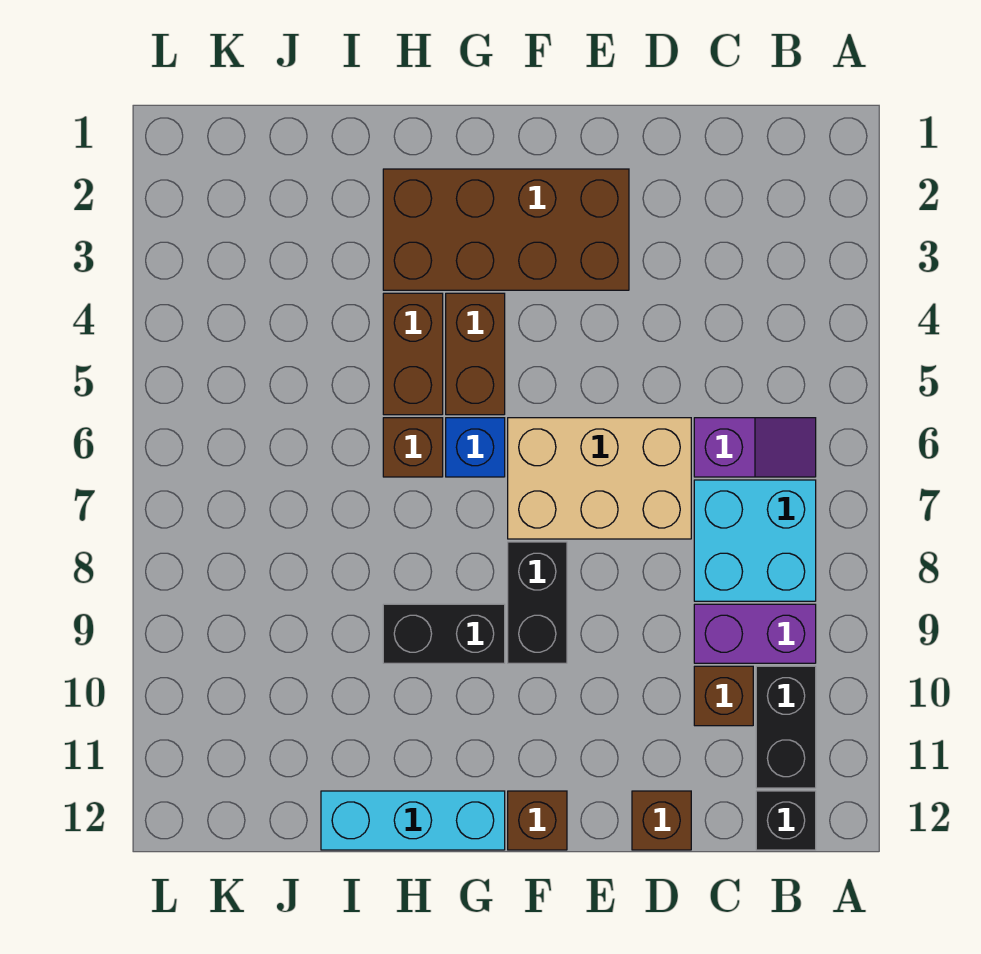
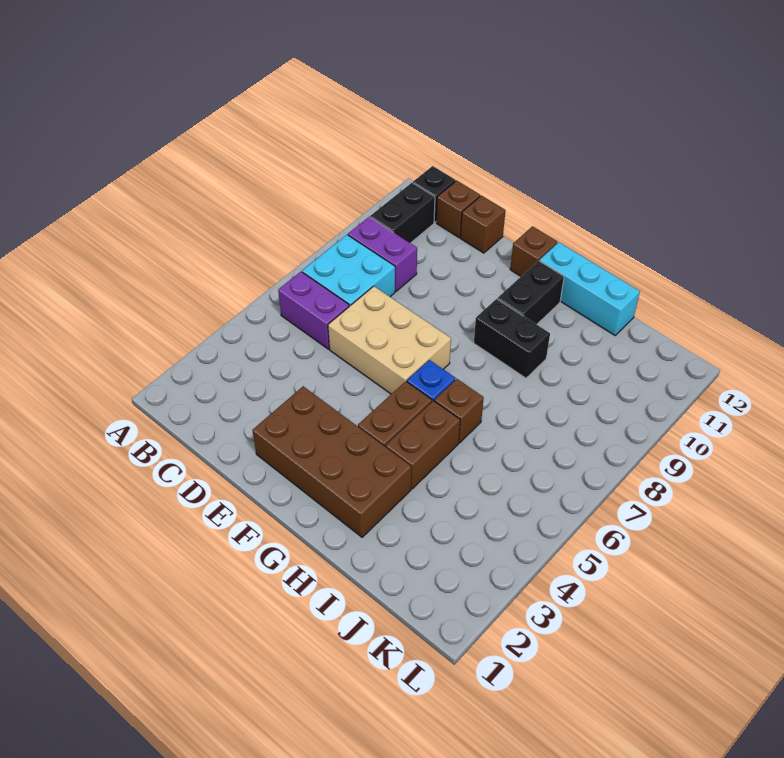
purple 1x2 slope [694,418,816,477] -> purple 1x2 brick [278,272,349,349]
brown 1x1 brick [694,666,753,726] -> brown 1x1 brick moved to [436,181,480,238]
black 1x2 brick [508,542,567,663] -> black 1x2 brick moved to [498,261,564,324]

